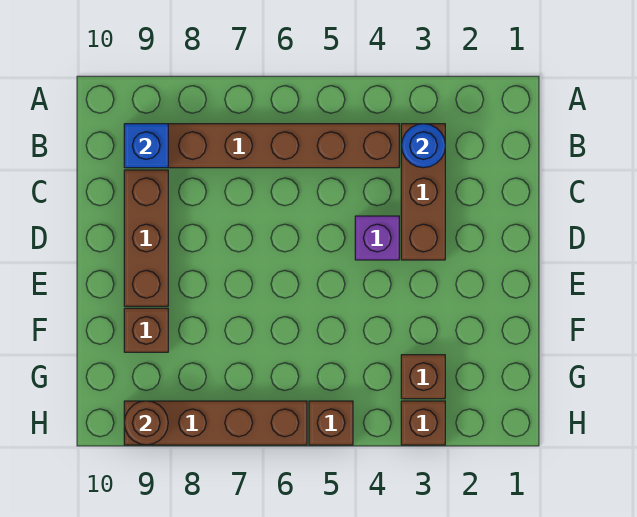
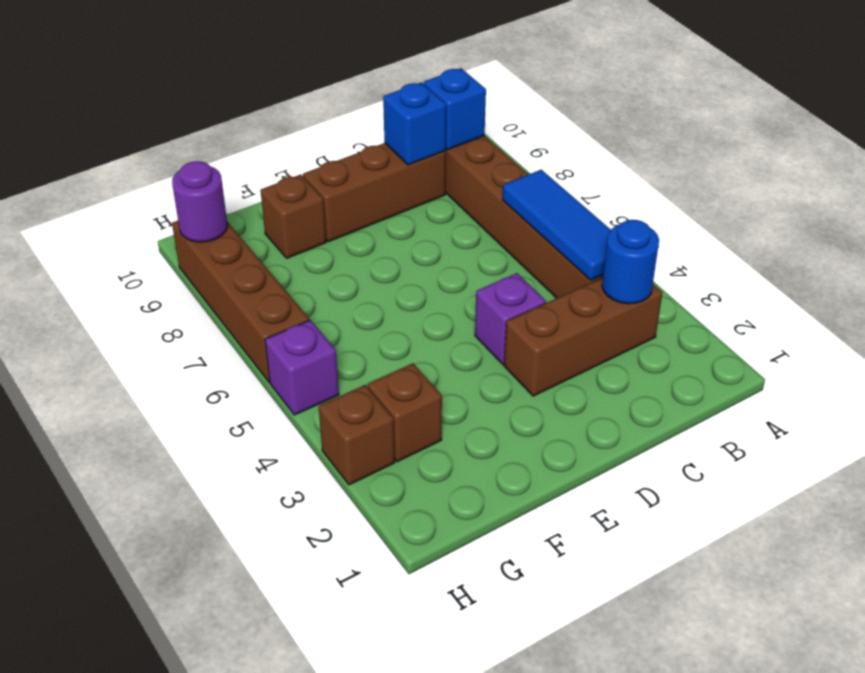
none -> blue 1x3 tile [503,170,611,280]
none -> blue 1x1 brick [383,82,446,165]
brown 1x1 brick [309,401,353,445] -> purple 1x1 brick [265,320,339,415]
brown 1x1 round brick [124,401,168,445] -> purple 1x1 round brick [172,161,227,242]

